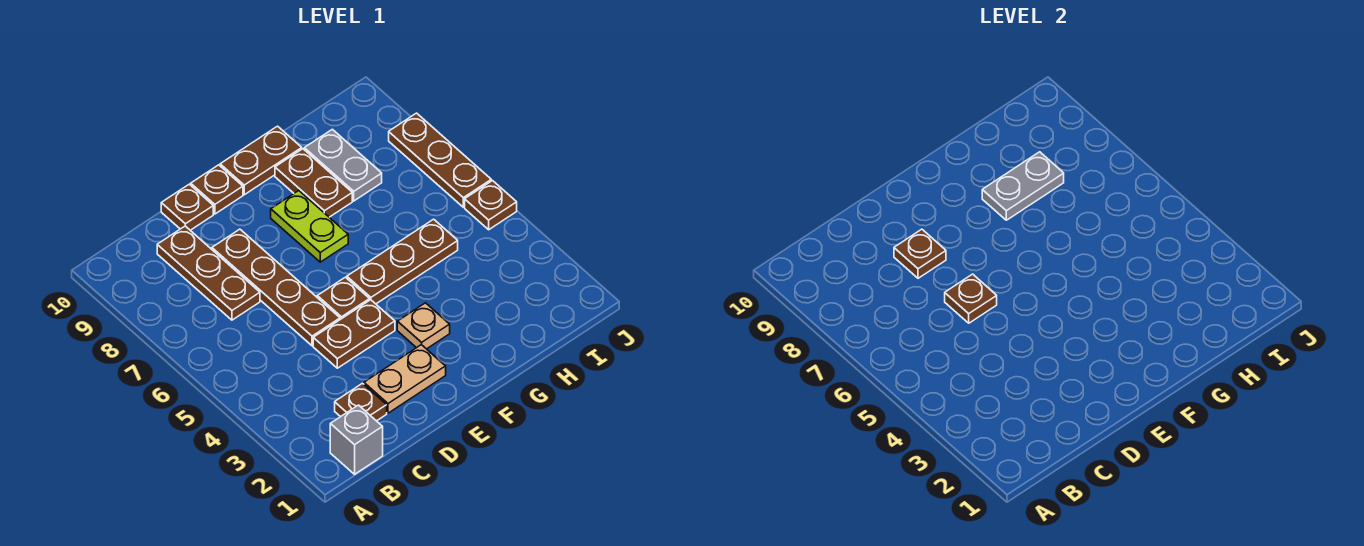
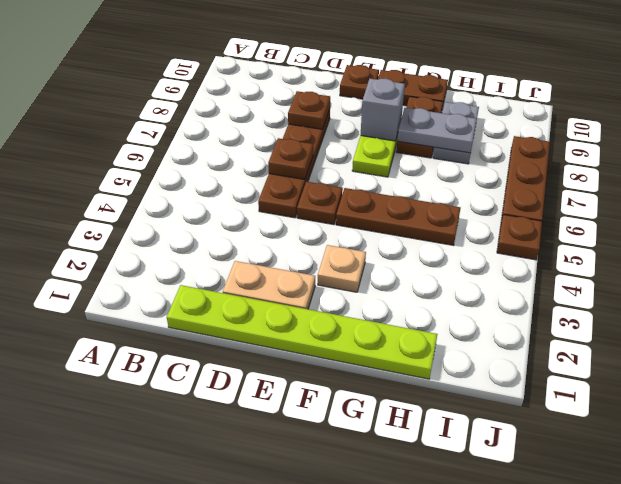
grey 1x1 brick [330,405,383,474] -> grey 1x1 brick moved to [361,79,405,141]
none -> lime 1x6 plate [167,285,437,379]
brown 1x1 plate [335,383,387,421] -> none
brown 1x3 plate [157,226,260,320] -> none
brown 1x2 plate [313,300,395,368] -> none
brown 1x1 plate [161,184,213,230] -> none

